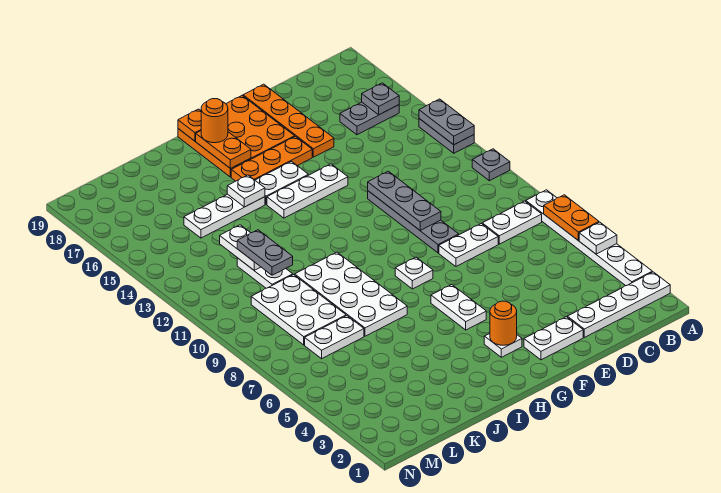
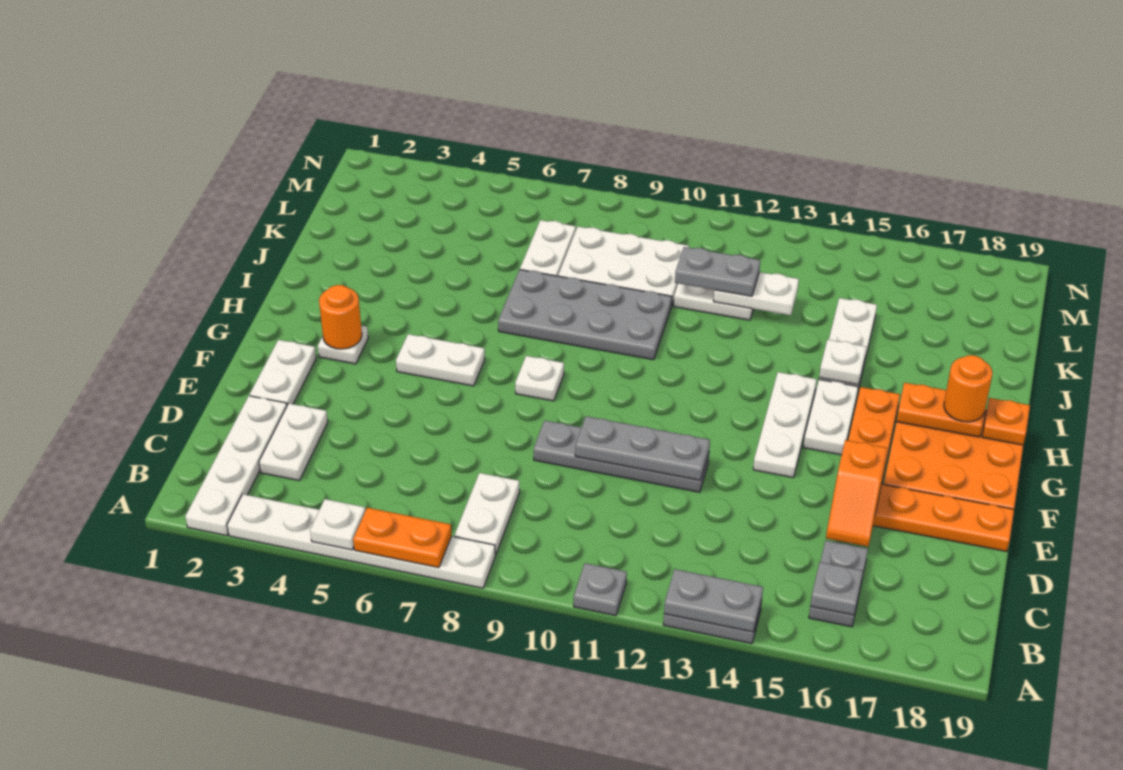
white 1x2 plate [439,224,498,266] -> white 1x2 plate moved to [259,404,328,481]
none -> orange 1x2 slope [826,440,887,547]
white 2x4 plate [295,252,407,336] -> grey 2x4 plate [498,270,672,360]

